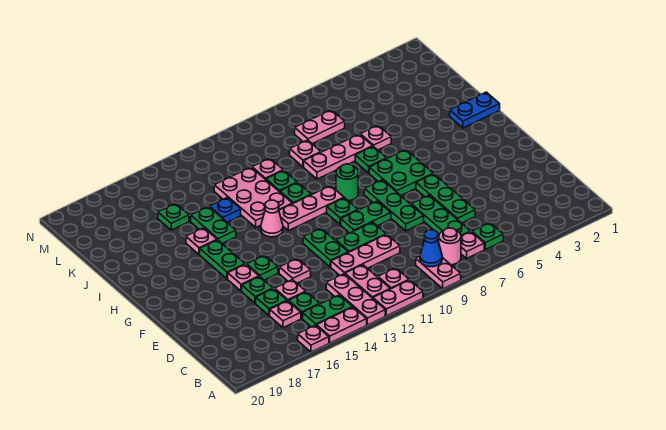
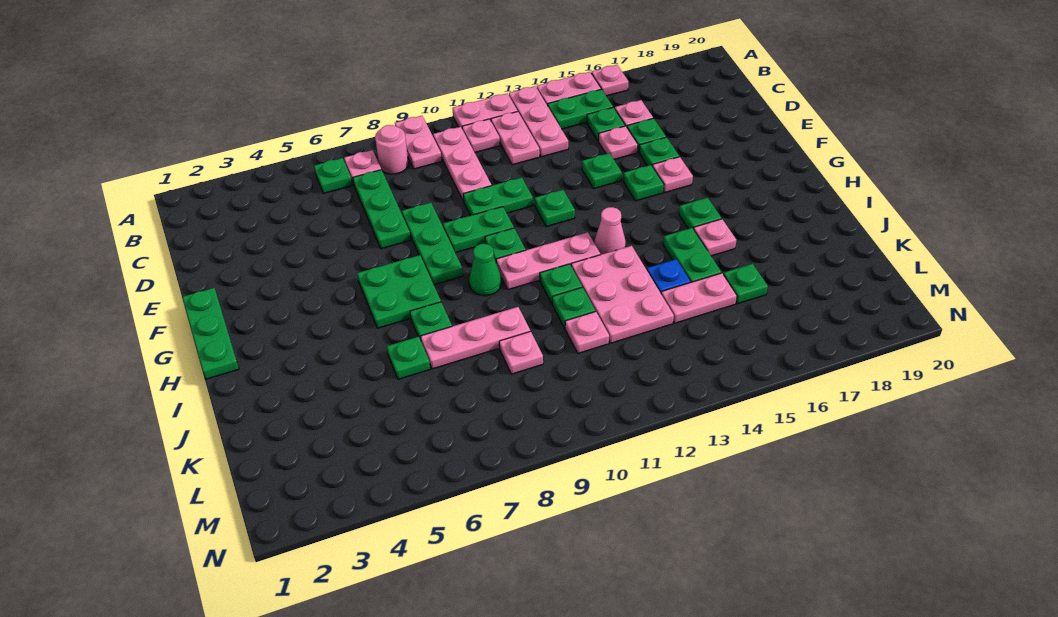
blue 1x1 cone [420,230,442,267] -> none
green 1x3 plate [416,174,475,223] -> green 1x3 plate moved to [182,288,239,379]
pink 1x3 plate [331,234,400,275] -> pink 1x3 plate turned to [433,127,492,201]
green 1x2 plate [303,228,348,267] -> green 1x1 plate [535,190,575,227]
pink 1x1 plate [279,258,311,283] -> green 1x1 plate [582,153,622,188]
green 1x2 plate [200,240,245,279] -> green 1x1 plate [679,198,721,229]
green 1x1 round brick [336,164,358,201] -> green 1x1 cone [469,244,502,296]
blue 1x2 plate [450,92,500,128] -> none
pink 1x1 plate [360,125,391,150] -> green 1x1 plate [387,337,430,379]
pink 1x2 plate [295,110,345,144] -> pink 1x2 plate moved to [661,273,737,323]

